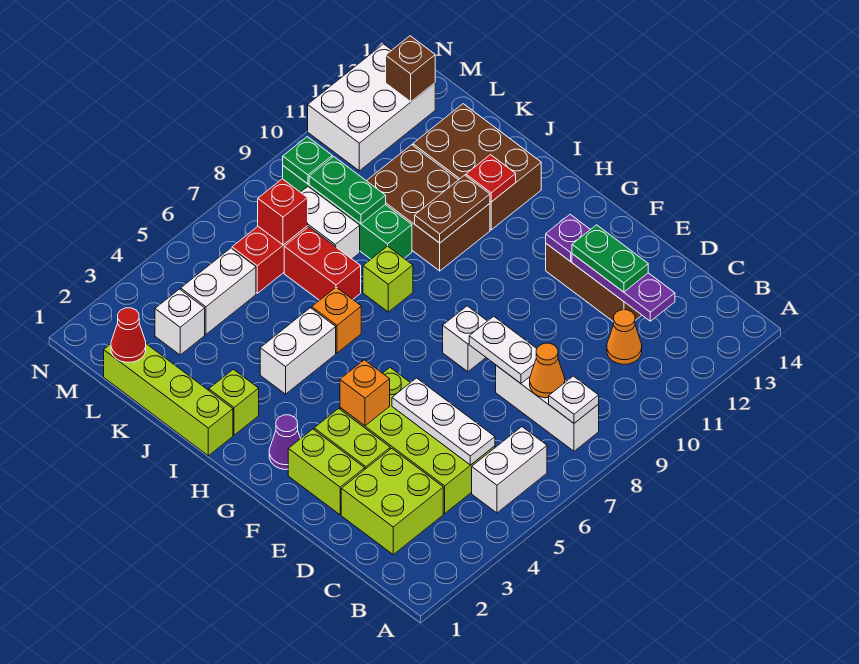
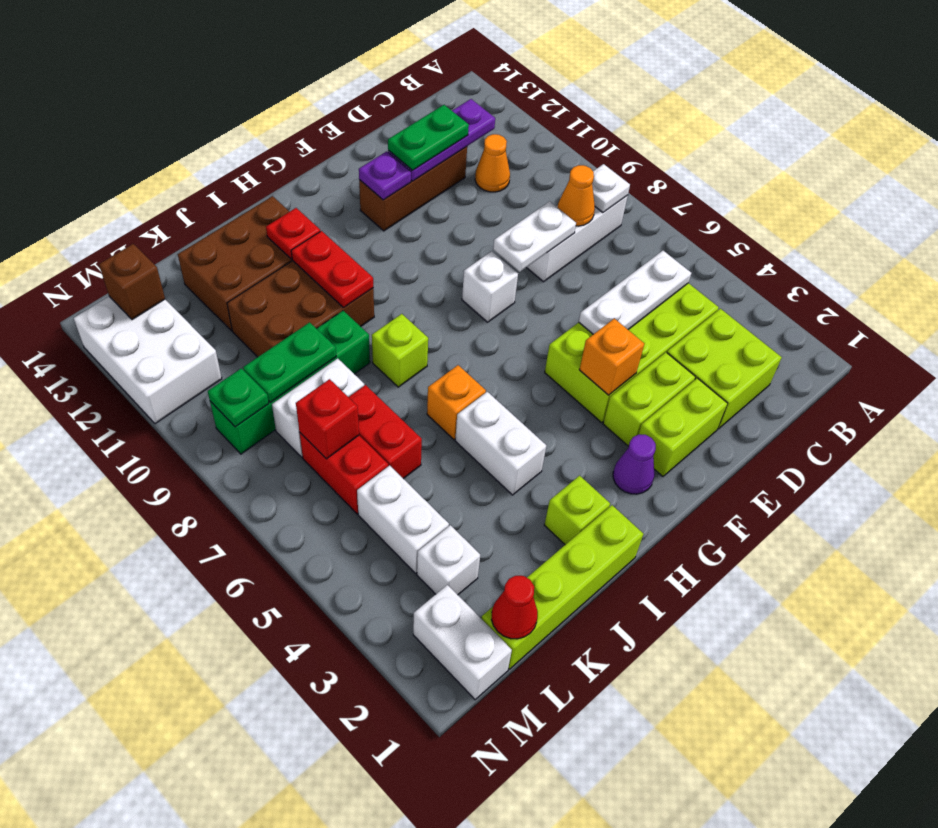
white 1x2 brick [472,427,547,513] -> white 1x2 brick moved to [413,585,512,700]
brown 1x2 plate [415,175,490,243] -> red 1x2 plate [291,231,373,308]
red 1x2 brick [284,227,361,300] -> red 1x2 brick turned to [349,385,422,479]

